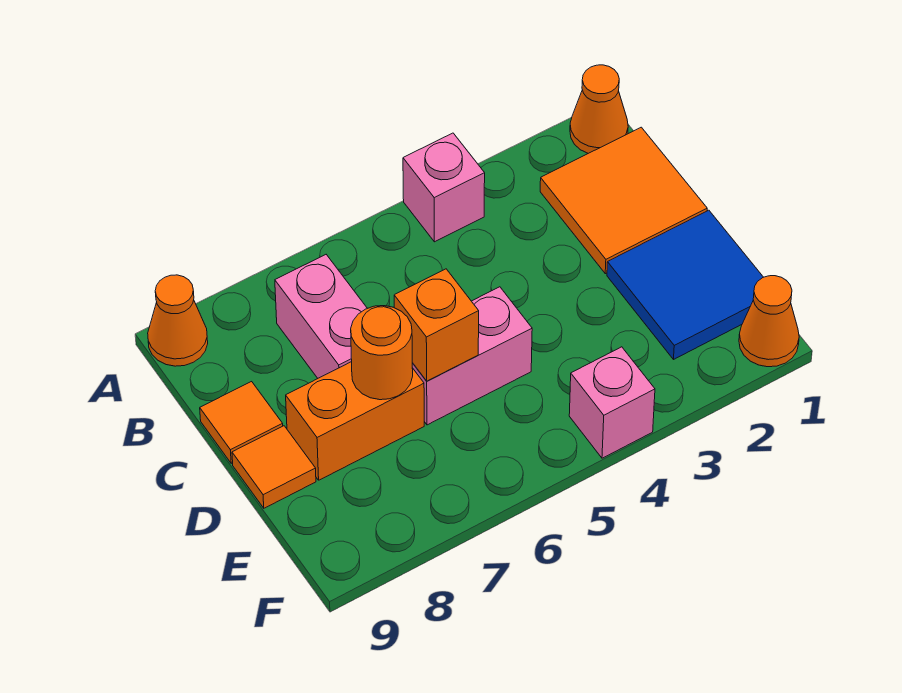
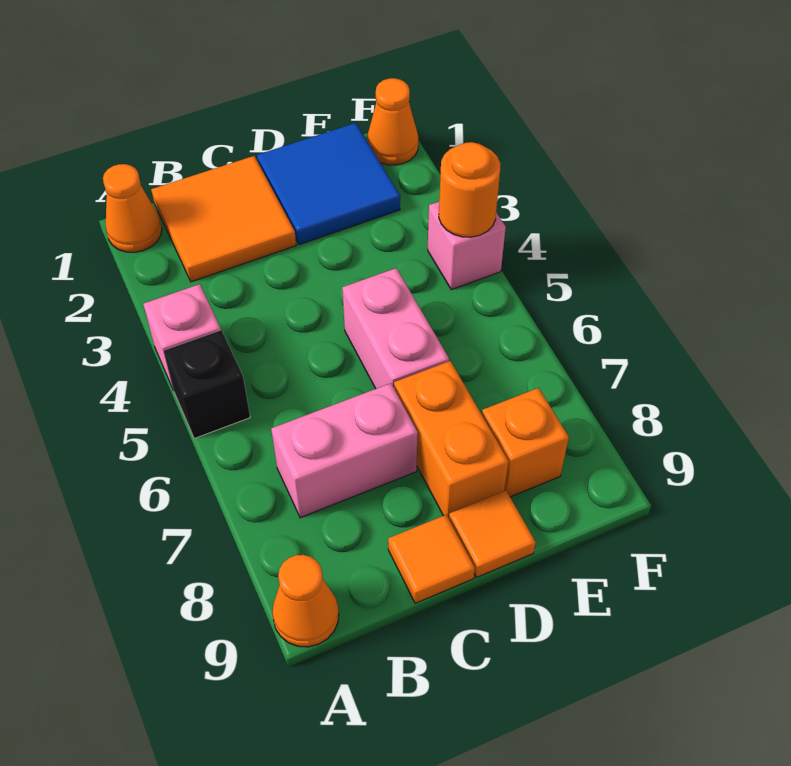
none -> black 1x1 brick [164,330,250,439]
orange 1x1 brick [394,269,479,381] -> orange 1x1 brick moved to [482,388,569,497]
orange 1x1 round brick [351,306,413,400] -> orange 1x1 round brick moved to [439,142,500,237]

